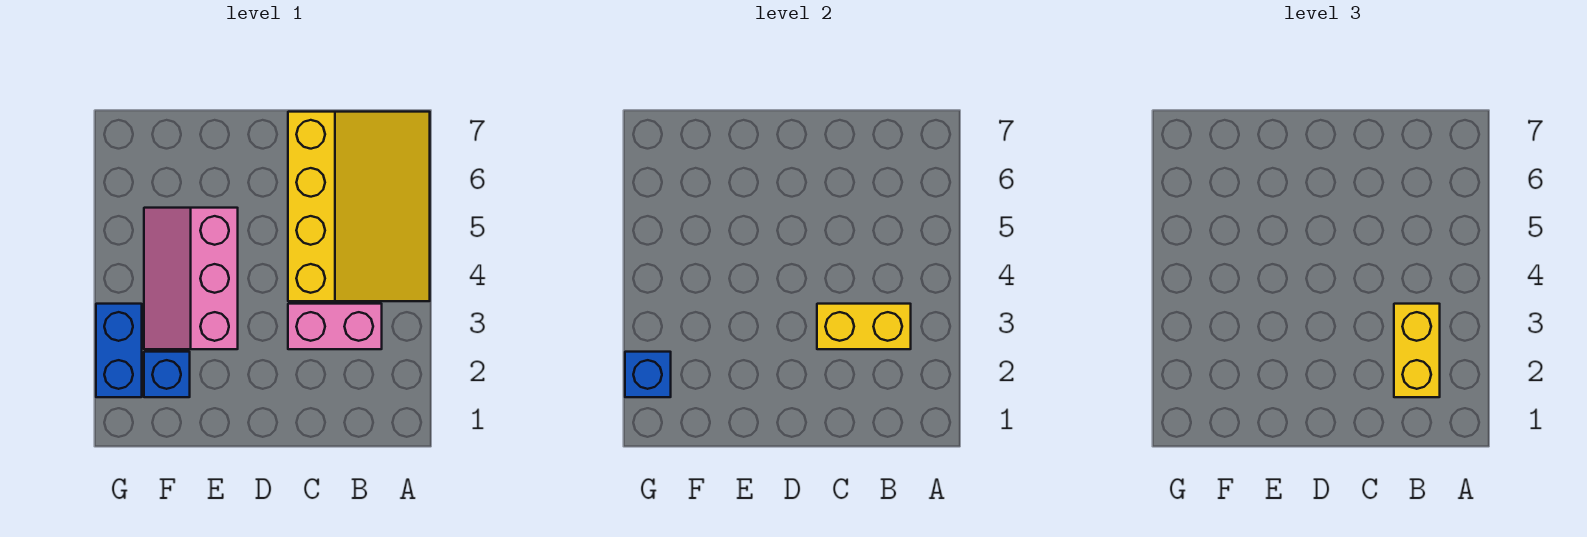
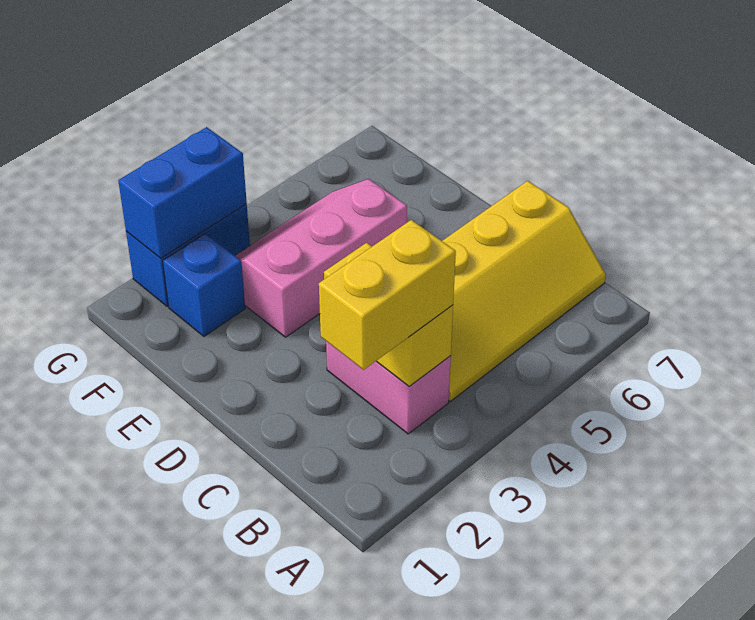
yellow 3x4 slope [288,112,430,301] -> yellow 2x4 slope [442,181,606,401]
blue 1x1 brick [625,352,671,397] -> blue 1x2 brick [118,127,247,258]

